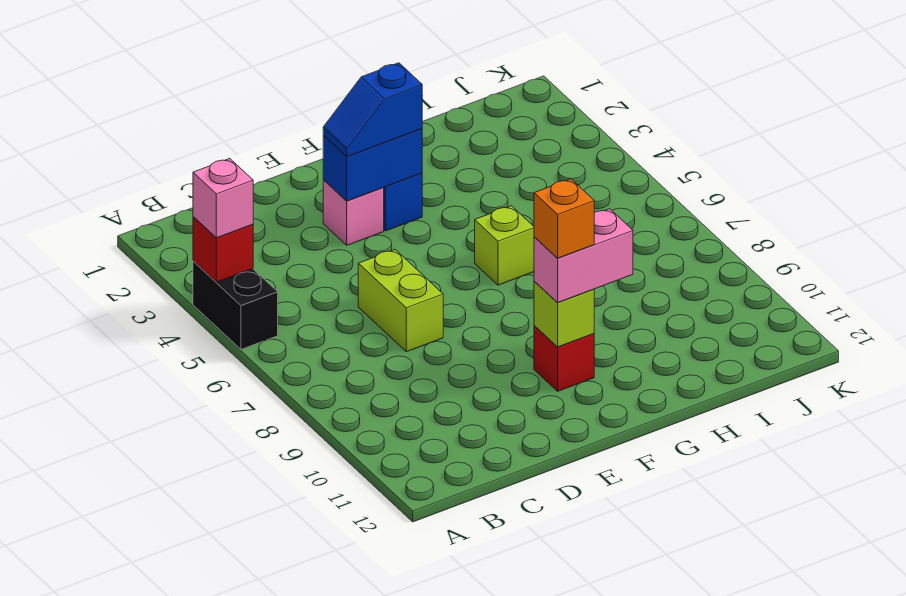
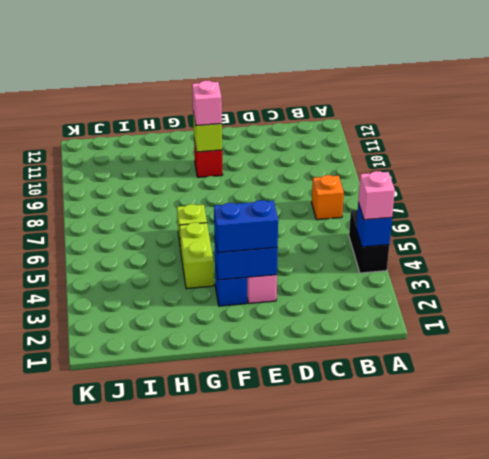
red 1x1 brick [193,217,253,282] -> blue 1x1 brick [356,203,392,247]
lime 1x2 brick [358,250,443,352] -> lime 1x2 brick moved to [180,222,214,289]
blue 1x2 slope [323,63,422,157] -> blue 1x2 brick [214,200,278,253]
pink 1x2 brick [534,209,633,302] -> pink 1x1 brick [192,81,222,126]
orange 1x1 brick [534,179,594,258] -> orange 1x1 brick moved to [312,175,344,220]

